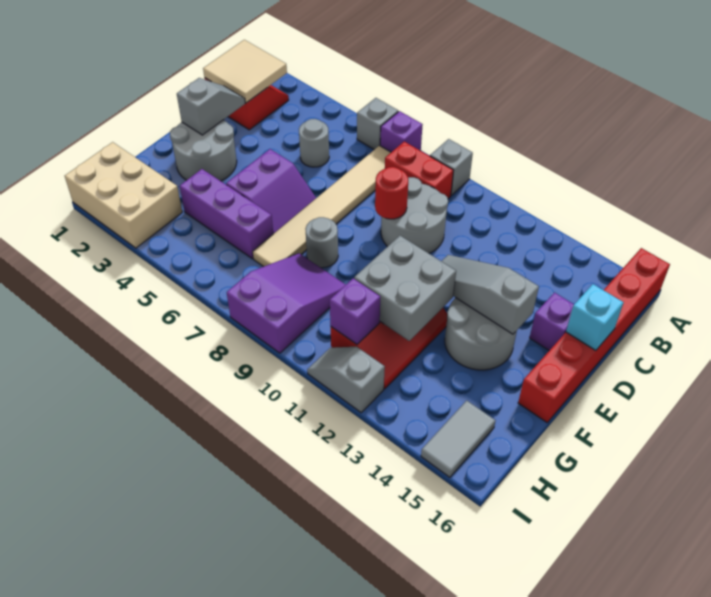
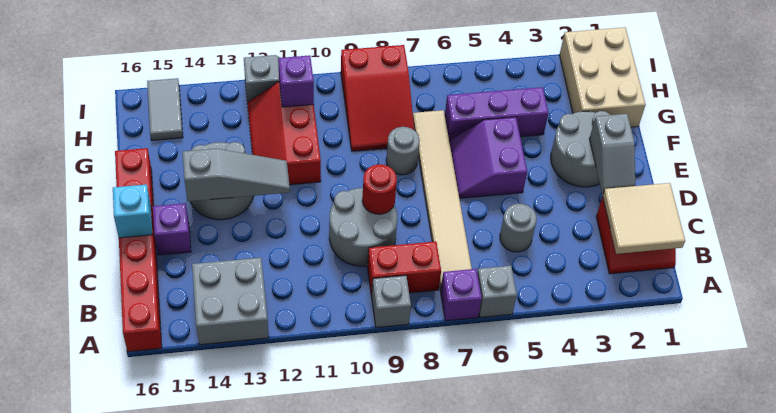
grey 2x2 brick [354,236,456,341] -> grey 2x2 brick moved to [192,258,269,345]
purple 2x3 slope [227,253,346,353] -> red 2x3 slope [341,45,414,151]
tan 2x3 brick [65,142,182,248] -> tan 2x3 brick turned to [559,27,646,127]

